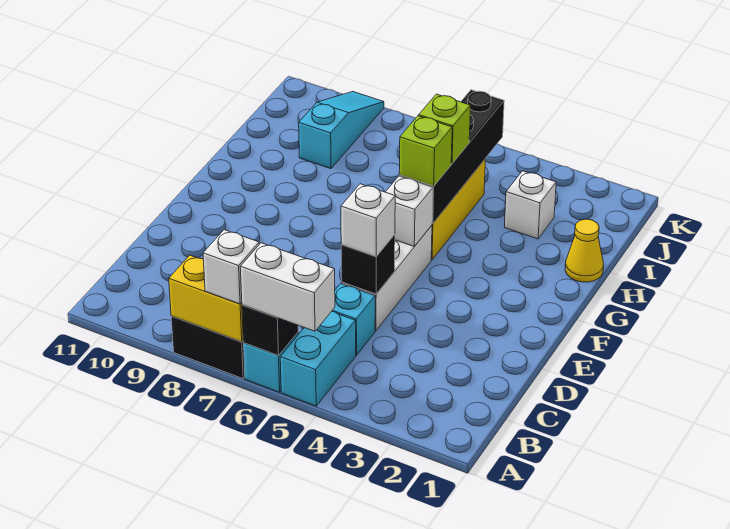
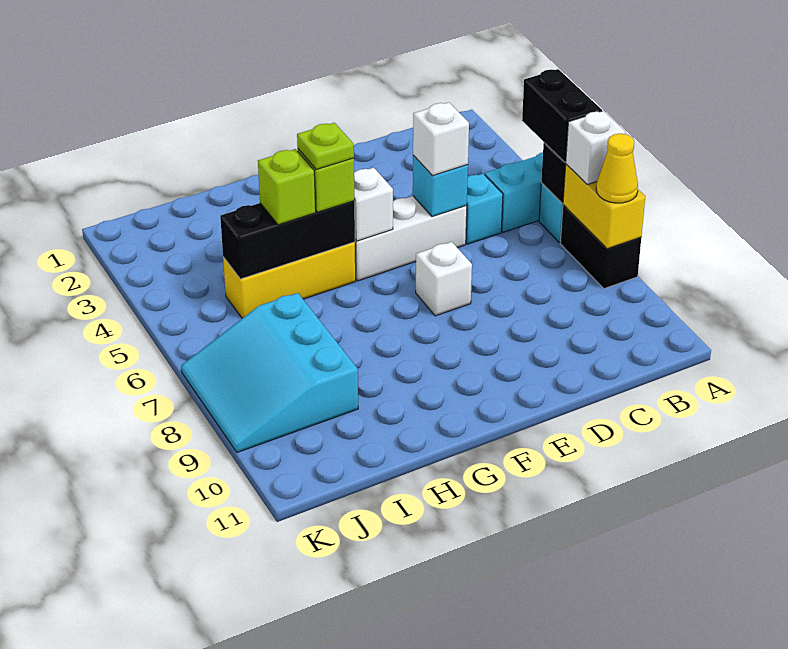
white 1x2 brick [240,243,335,331] -> black 1x2 brick [522,69,602,162]
black 1x1 brick [341,234,395,294] -> cyan 1x1 brick [413,155,468,217]
black 1x4 brick [399,90,504,223] -> black 1x3 brick [220,201,355,279]
none -> lime 1x1 plate [297,123,354,169]
yellow 1x1 cone [565,219,604,282] -> yellow 1x1 cone moved to [596,134,638,203]
white 1x1 brick [504,171,556,239] -> white 1x1 brick moved to [416,242,472,316]
cyan 1x3 slope [299,92,384,169] -> cyan 3x3 slope [181,293,358,452]

